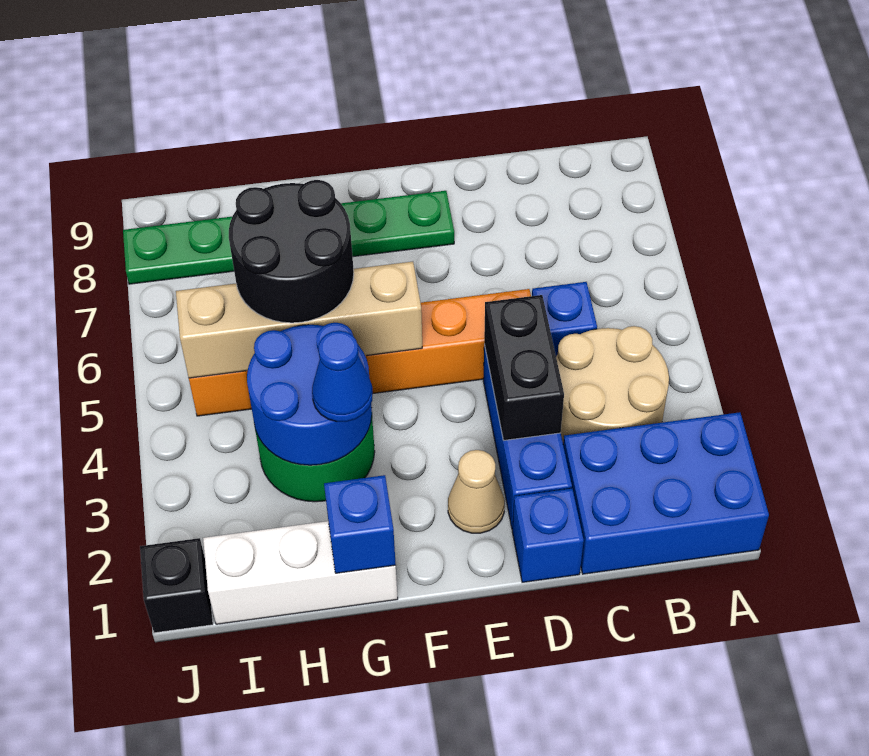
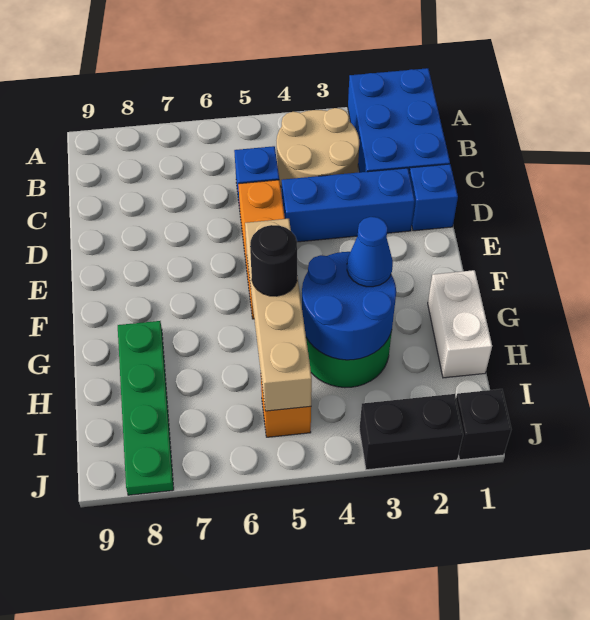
black 1x2 brick [484,295,564,441] -> black 1x2 brick moved to [359,394,463,470]
tan 1x1 cone [448,450,505,533] -> none
green 1x6 plate [123,191,454,284] -> green 1x4 plate [118,321,174,495]
white 1x3 brick [203,521,398,624] -> white 1x2 brick [428,270,492,378]
blue 1x1 brick [324,475,396,573] -> none
black 2x2 round brick [229,180,354,323] -> black 1x1 round brick [250,225,297,296]

